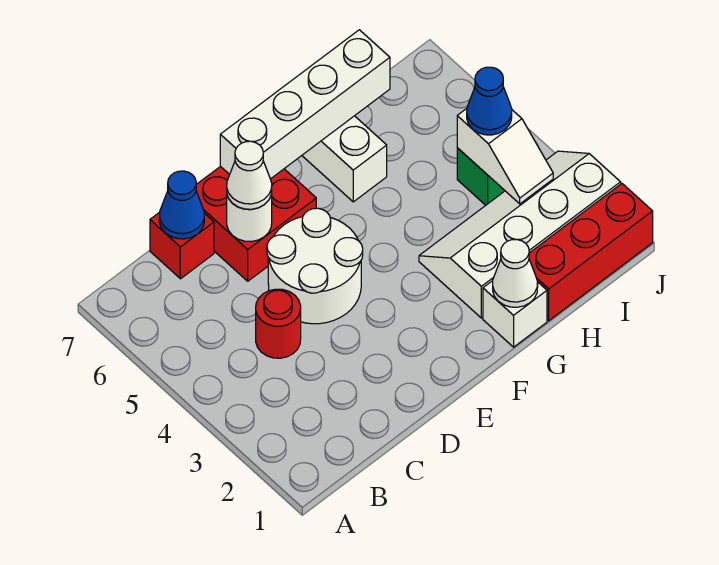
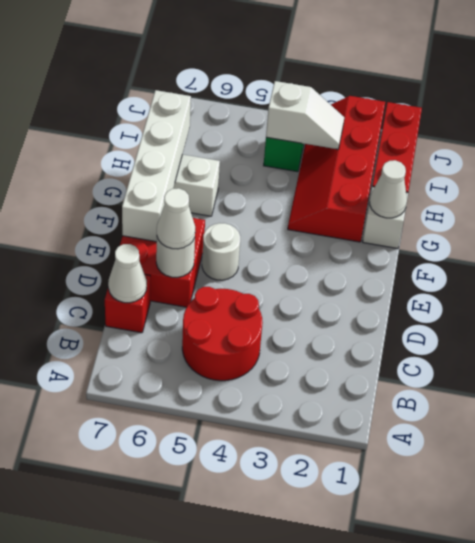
red 1x1 round brick [256,289,301,358] -> red 2x2 round brick [182,287,263,381]
blue 1x1 cone [159,171,204,239] -> white 1x1 cone [108,244,147,303]
white 2x2 round brick [267,208,363,324] -> white 1x1 round brick [202,223,240,280]
white 2x4 slope [419,151,621,318] -> red 2x4 slope [288,96,385,242]
blue 1x1 cone [467,67,512,135] -> none

